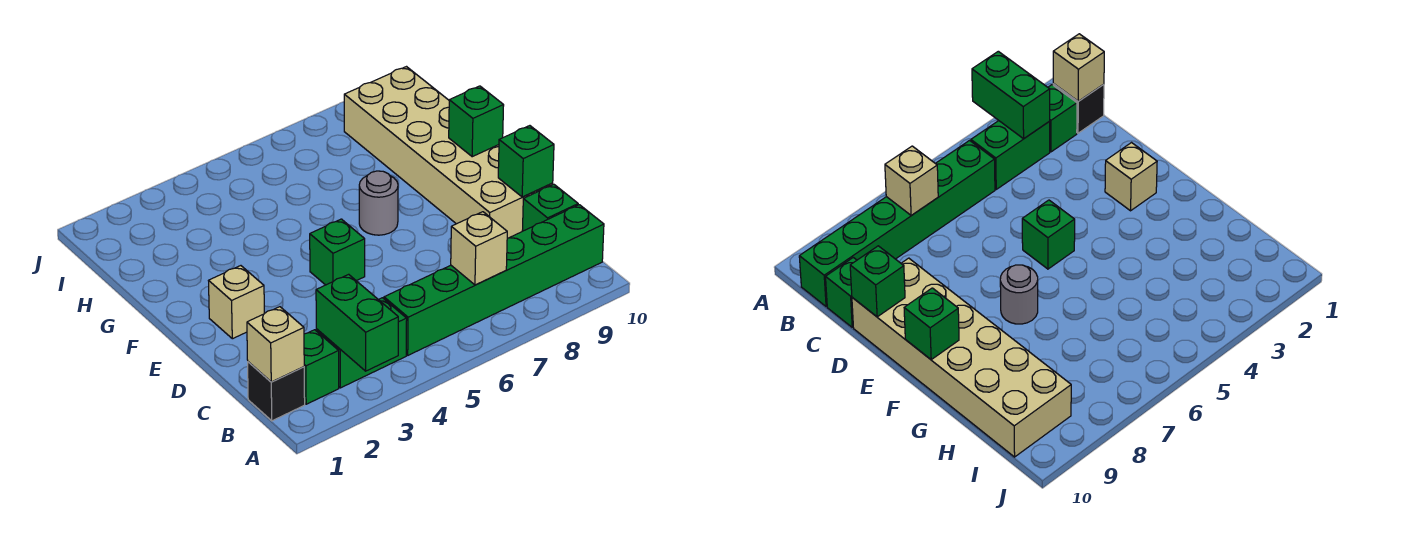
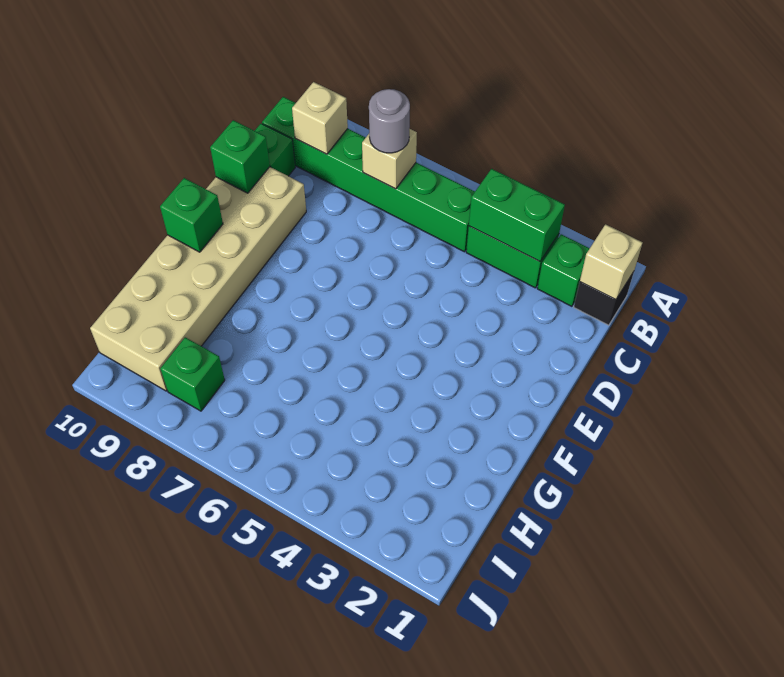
green 1x2 brick [316,274,398,371] -> green 1x2 brick turned to [469,169,565,261]
tan 1x1 brick [209,266,264,339] -> tan 1x1 brick moved to [292,82,348,154]
green 1x1 brick [310,219,365,285] -> green 1x1 brick moved to [160,337,225,411]
grey 1x1 round brick [359,171,398,235] -> grey 1x1 round brick moved to [369,89,410,153]

